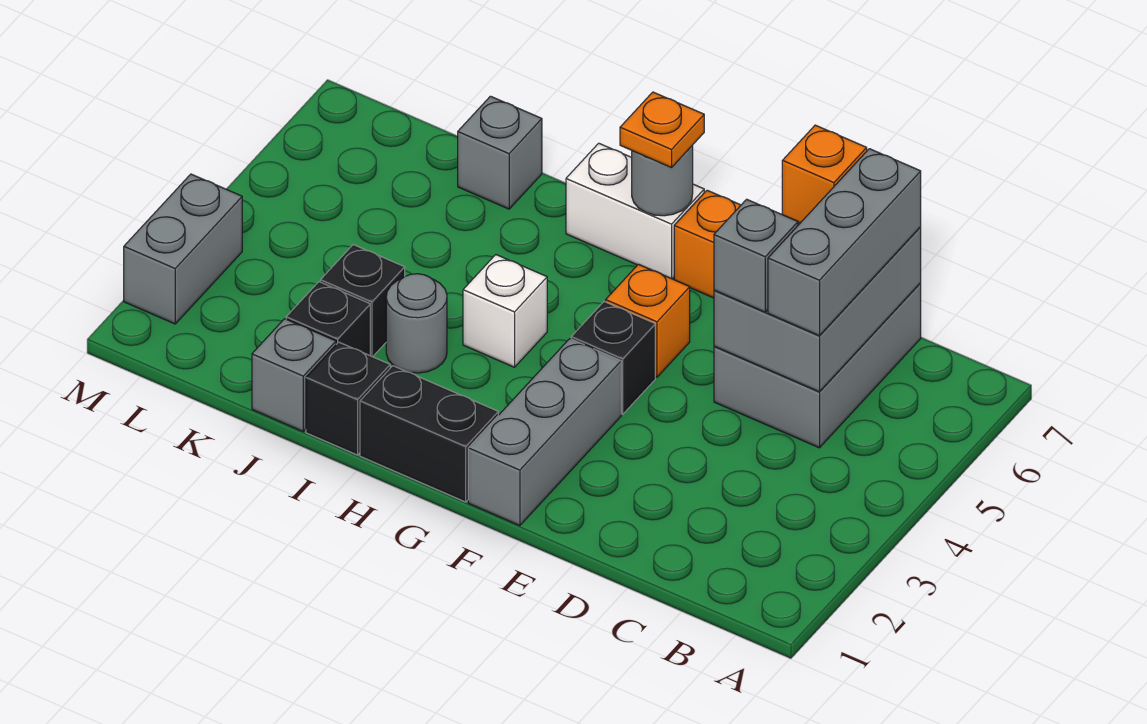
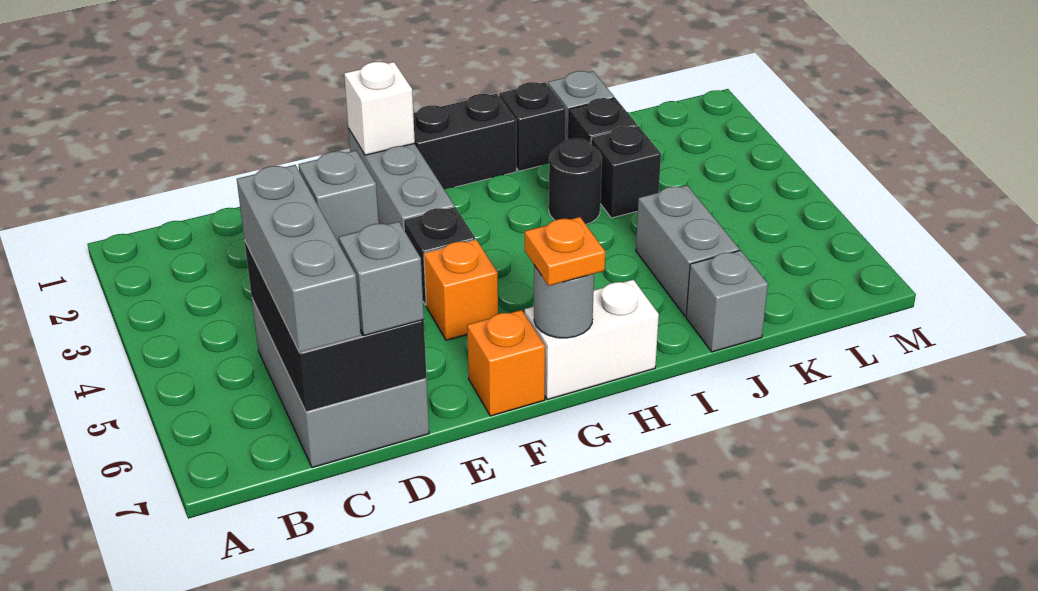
grey 2x3 brick [714,223,921,392] -> black 2x3 brick [244,240,427,412]
orange 1x1 brick [782,125,867,223] -> grey 1x1 brick [339,222,424,335]
white 1x1 brick [463,255,547,367] -> white 1x1 brick moved to [344,62,415,155]
grey 1x1 round brick [386,274,447,373] -> black 1x1 round brick [549,139,602,224]
grey 1x2 brick [124,174,242,324] -> grey 1x2 brick moved to [636,185,739,316]

